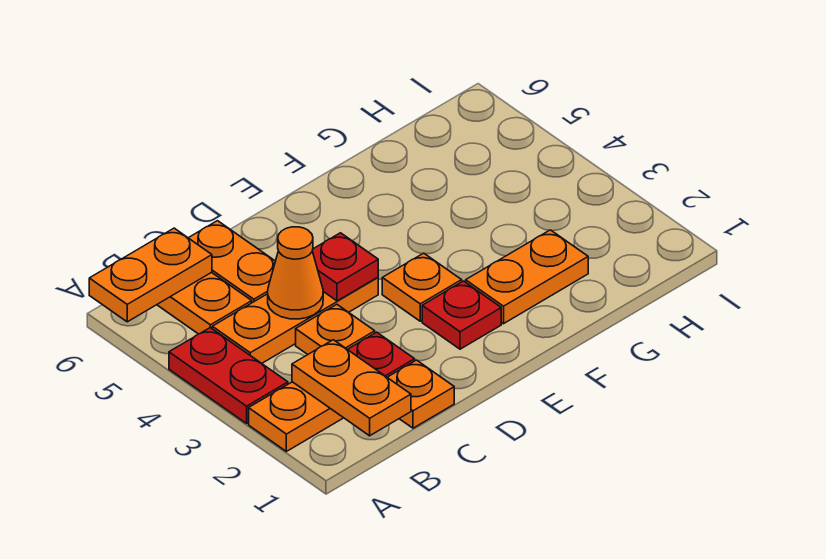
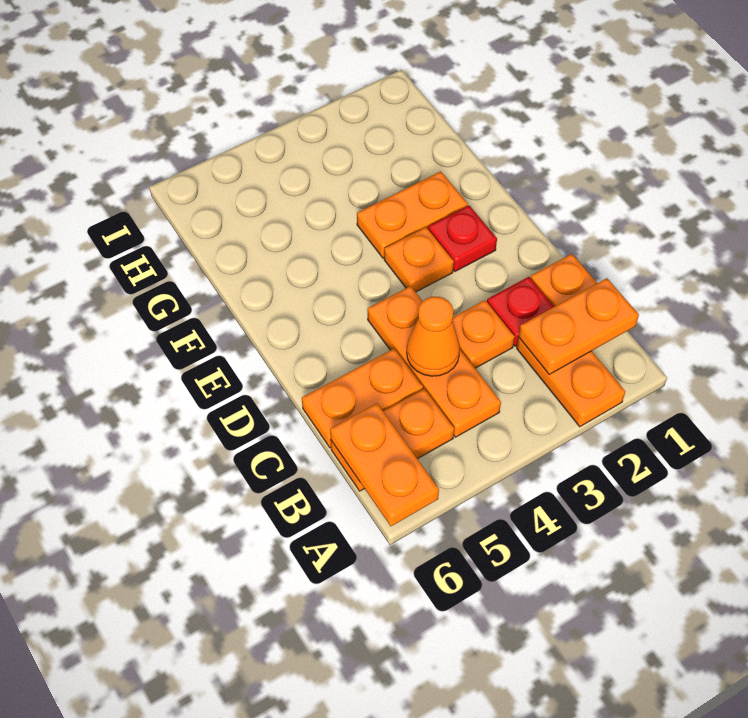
red 1x2 plate [169,328,288,423] -> none
red 1x1 plate [312,233,378,301] -> none
orange 1x2 plate [466,230,588,324] -> orange 1x2 plate turned to [357,171,468,258]

